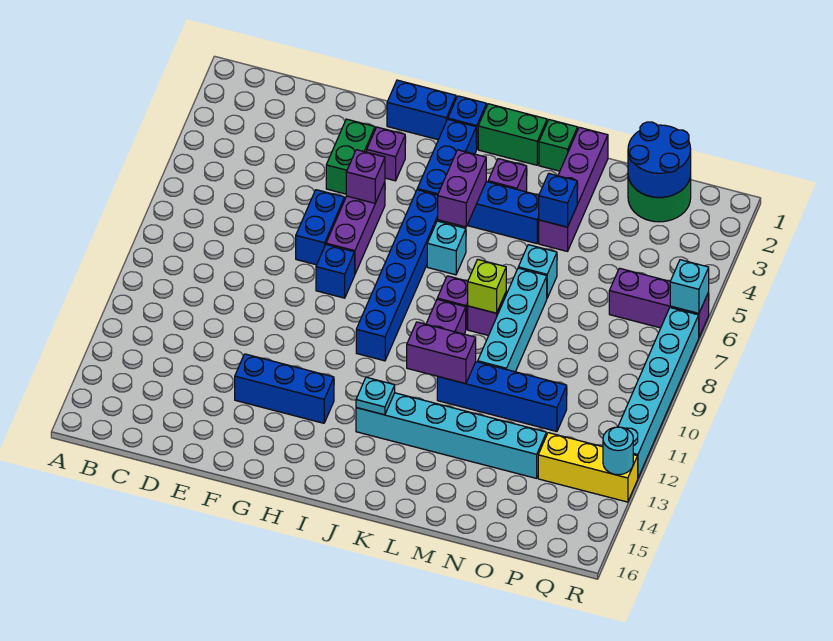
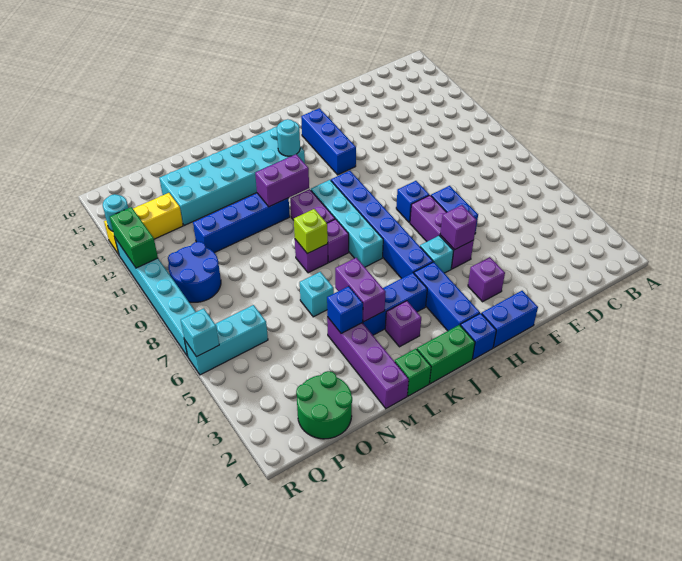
green 1x2 brick [326,119,375,194] -> green 1x2 brick moved to [110,207,158,268]
blue 1x3 brick [235,354,334,423] -> blue 1x3 brick turned to [301,108,356,175]
purple 1x2 brick [438,150,486,227] -> purple 1x2 brick moved to [335,258,386,322]
cyan 1x1 brick [427,221,466,275] -> cyan 1x1 brick moved to [420,236,453,273]
cyan 1x6 brick [356,393,546,478] -> cyan 2x6 brick [159,127,305,226]
cyan 1x1 plate [356,377,395,415] -> cyan 1x1 round brick [277,119,300,156]
cyan 1x4 brick [478,268,547,372] -> cyan 1x4 brick moved to [311,180,383,267]
blue 2x2 round brick [628,122,691,197] -> blue 2x2 round brick moved to [168,242,221,302]
purple 1x3 brick [609,268,709,337] -> cyan 1x3 brick [185,305,268,375]

